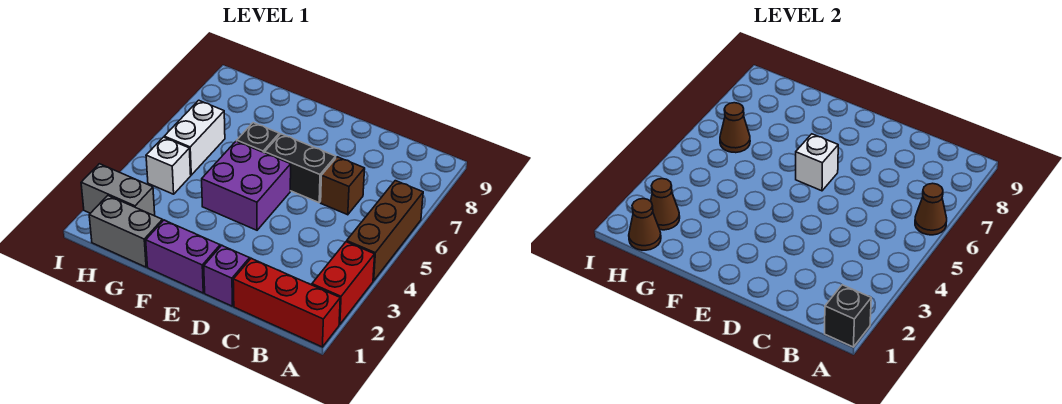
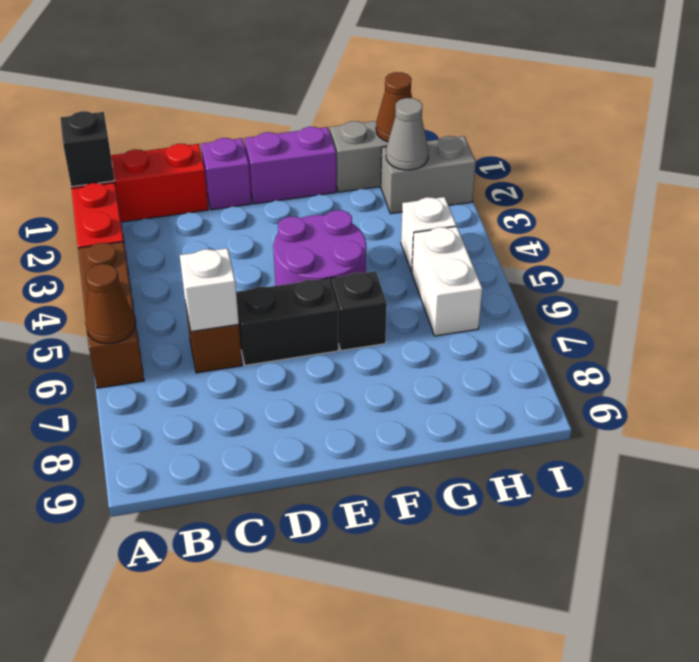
purple 2x2 brick [202,141,291,230] -> purple 2x2 round brick [273,210,366,286]
white 1x1 brick [796,134,838,191] -> white 1x1 brick moved to [180,248,239,332]
brown 1x1 cone [651,179,680,230] -> grey 1x1 cone [386,98,428,170]
brown 1x1 cone [720,103,750,153] -> none

